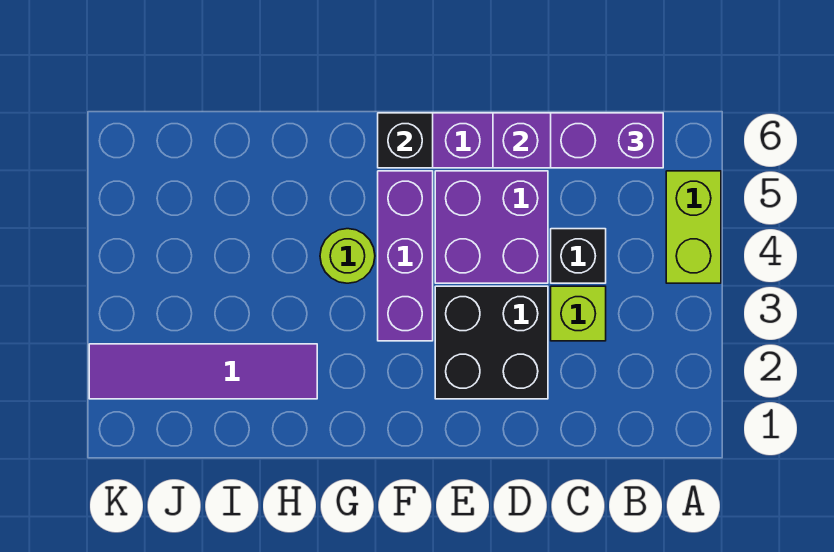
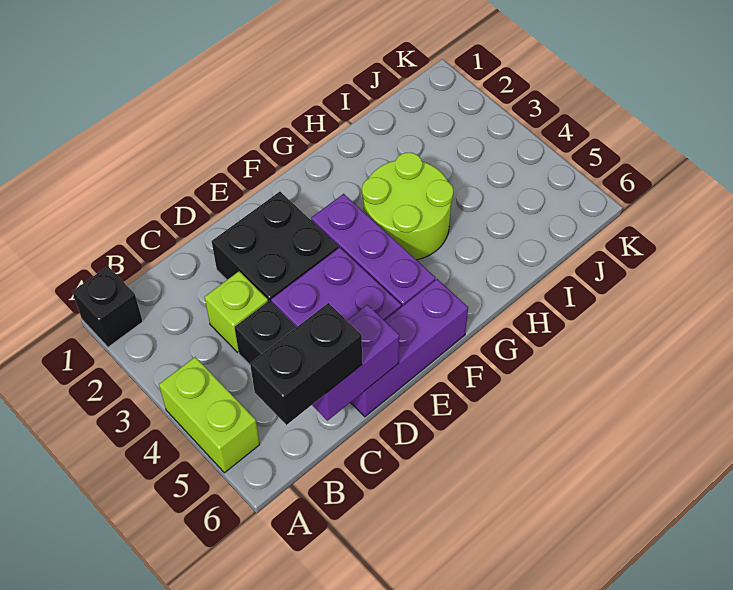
purple 1x2 brick [551,113,663,168] -> black 1x2 brick [250,303,362,425]
black 1x1 brick [378,113,433,168] -> black 1x1 brick moved to [72,266,143,347]
lime 1x1 round brick [320,229,375,283] -> lime 2x2 round brick [362,152,453,260]
purple 1x4 tile [89,344,317,399] -> none

